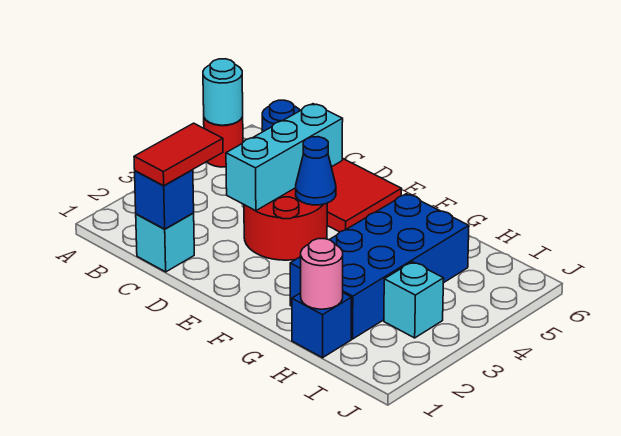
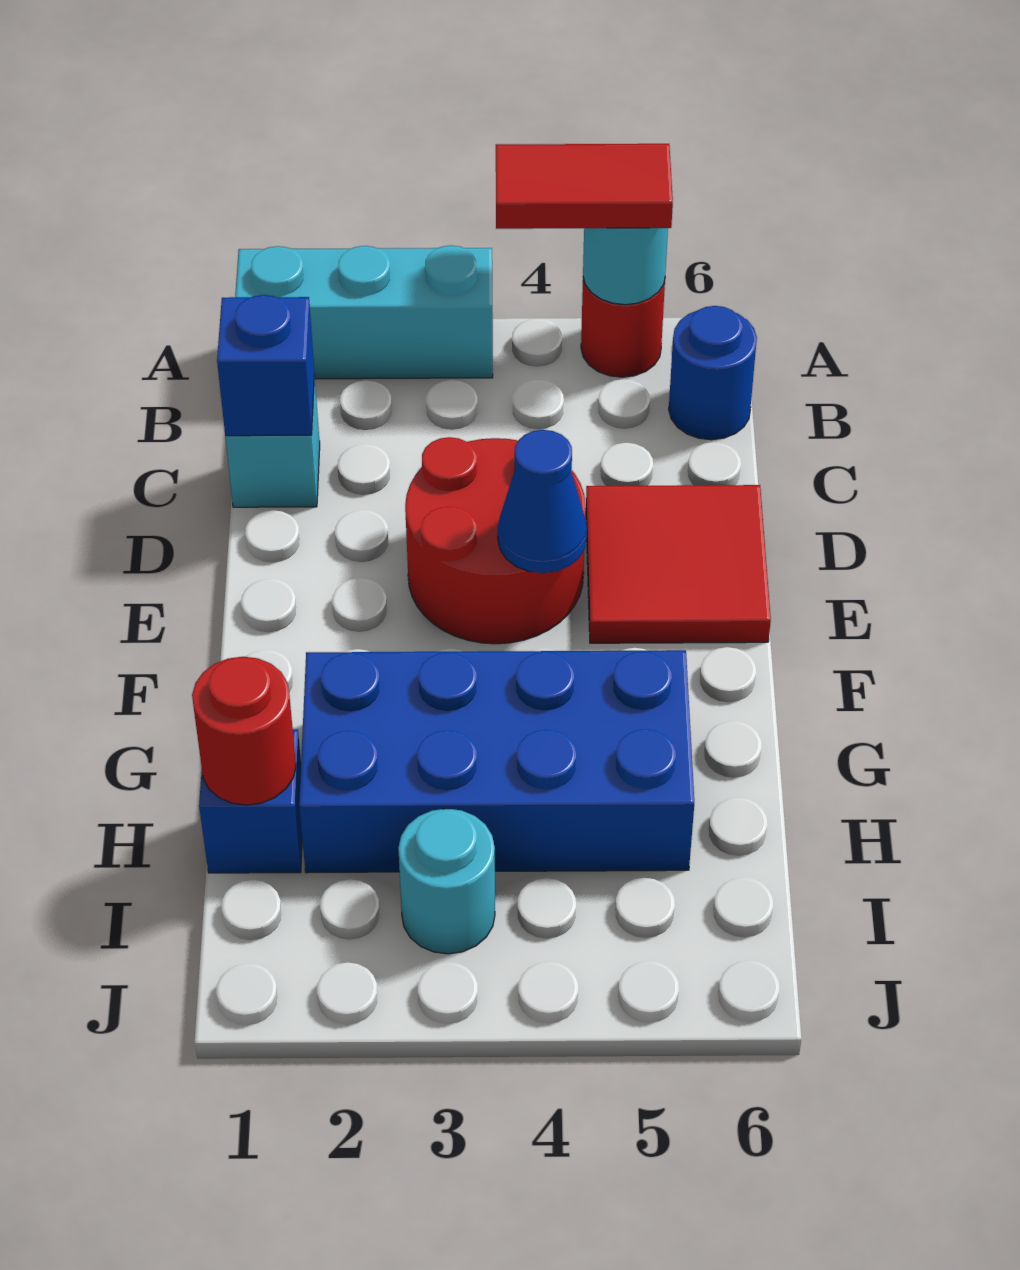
red 1x2 tile [134,123,223,186] -> red 1x2 tile moved to [496,144,673,229]
cyan 1x3 brick [226,104,343,211] -> cyan 1x3 brick moved to [235,245,493,379]
pink 1x1 round brick [301,239,343,309] -> red 1x1 round brick [192,657,296,805]
cyan 1x1 brick [384,262,444,338] -> cyan 1x1 round brick [398,809,495,954]

